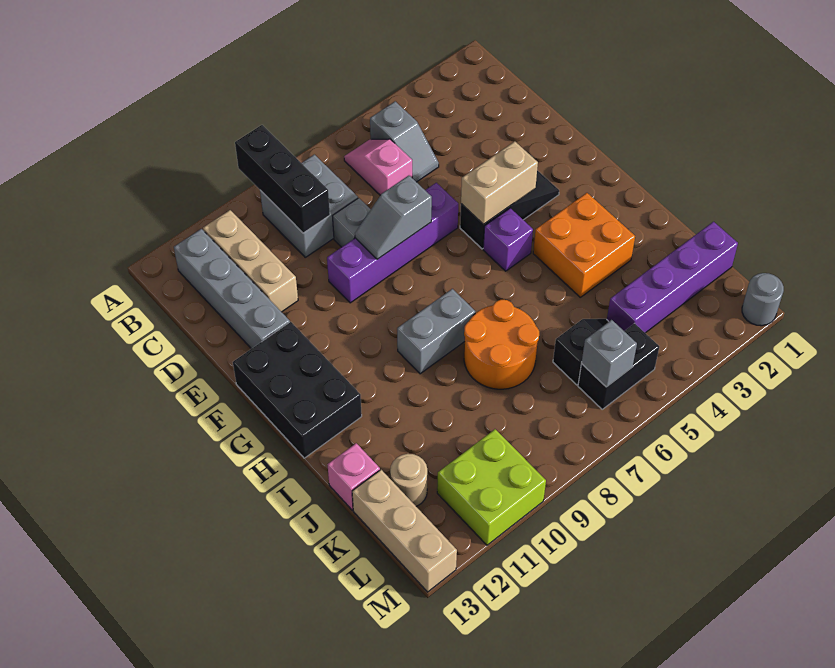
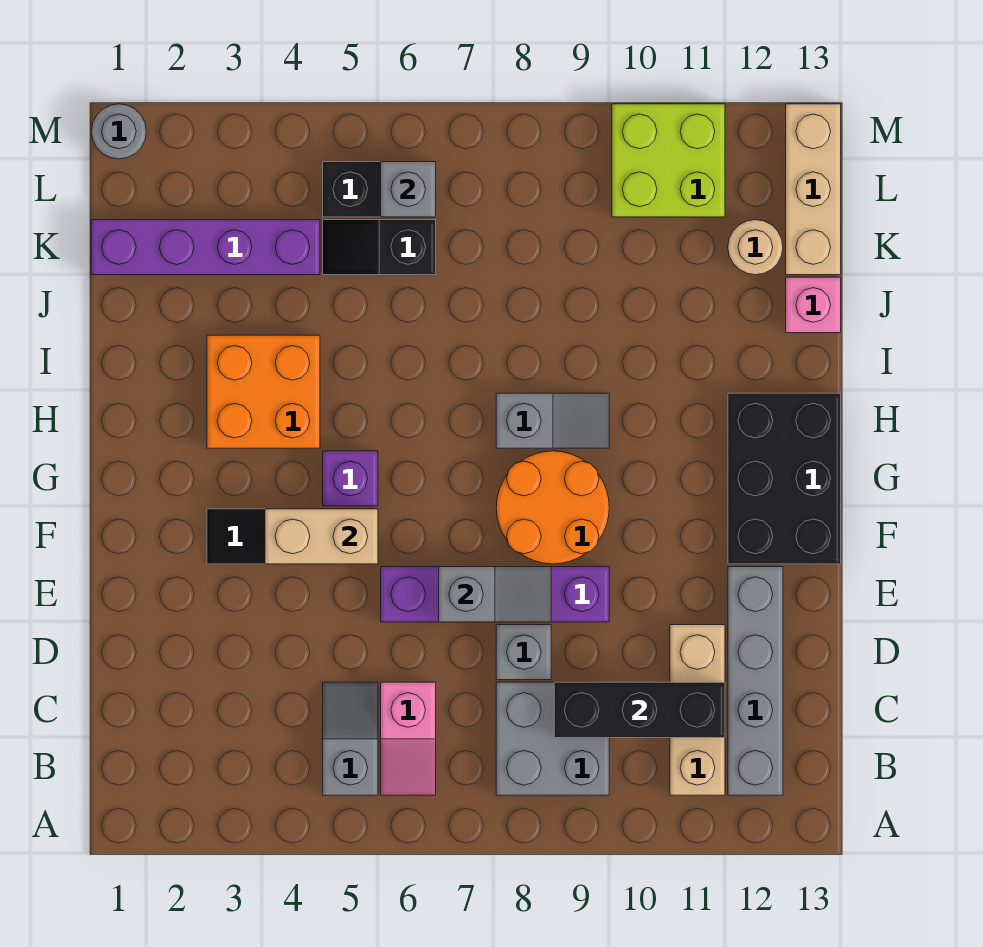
black 1x3 brick [235,125,330,233] -> black 1x3 brick turned to [554,682,725,738]
grey 1x2 brick [397,289,475,374] -> grey 1x2 slope [496,393,609,448]
orange 2x2 round brick [464,300,539,389] -> orange 2x2 round brick moved to [496,451,609,564]

